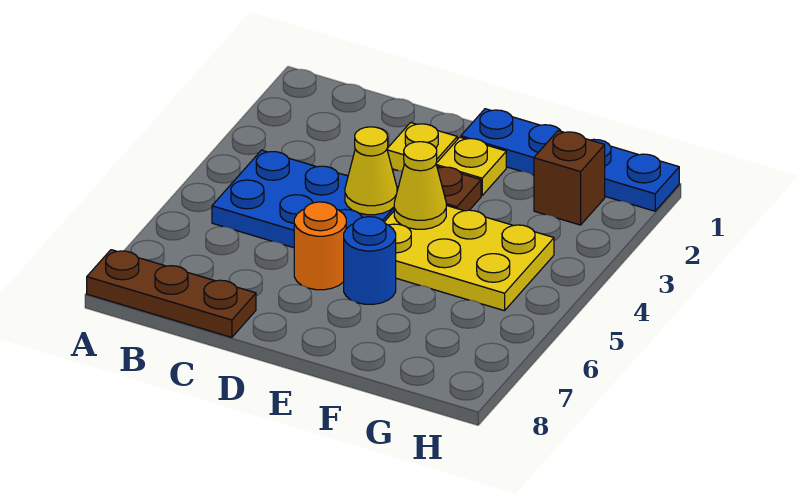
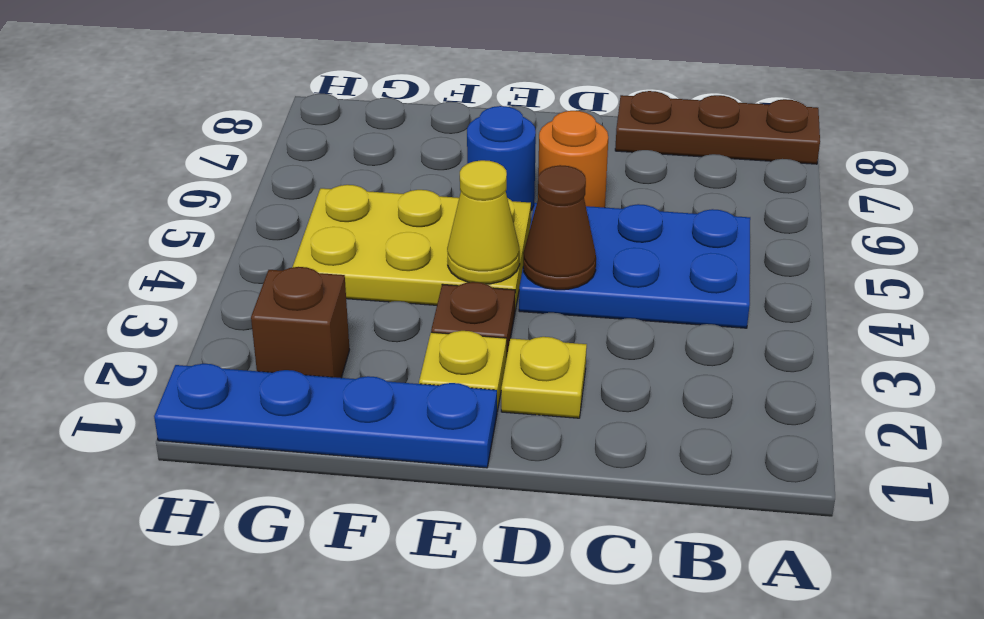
yellow 1x1 cone [345,127,397,215] -> brown 1x1 cone [523,165,596,290]

